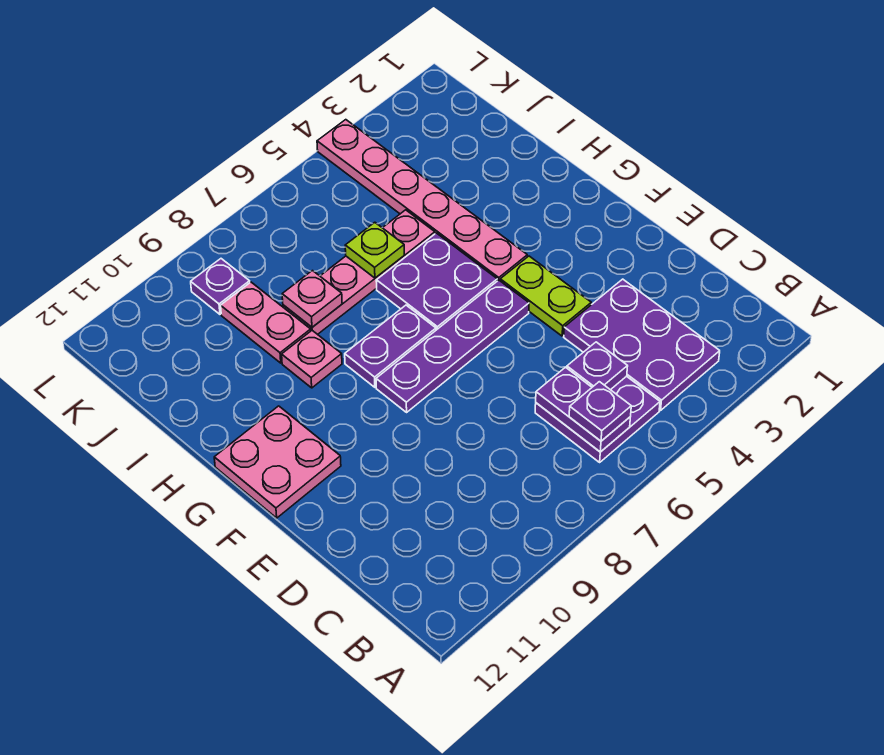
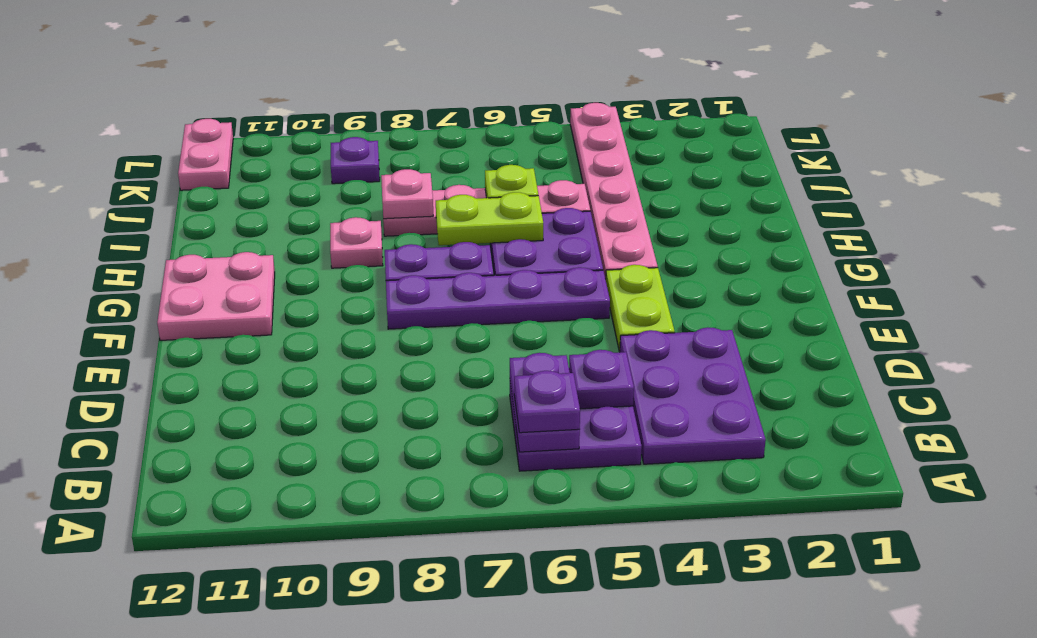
none -> lime 1x2 plate [436,192,543,245]
pink 1x2 plate [221,282,311,363] -> pink 1x2 plate moved to [178,119,233,190]

